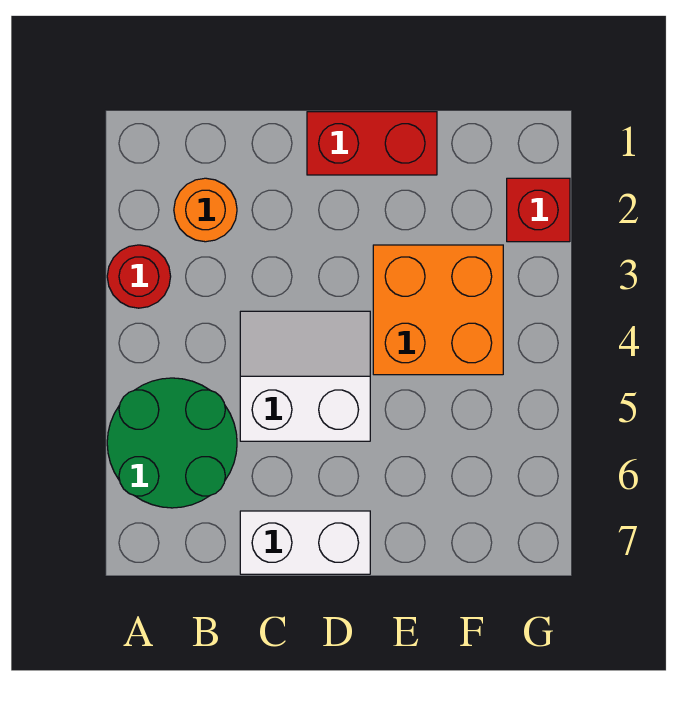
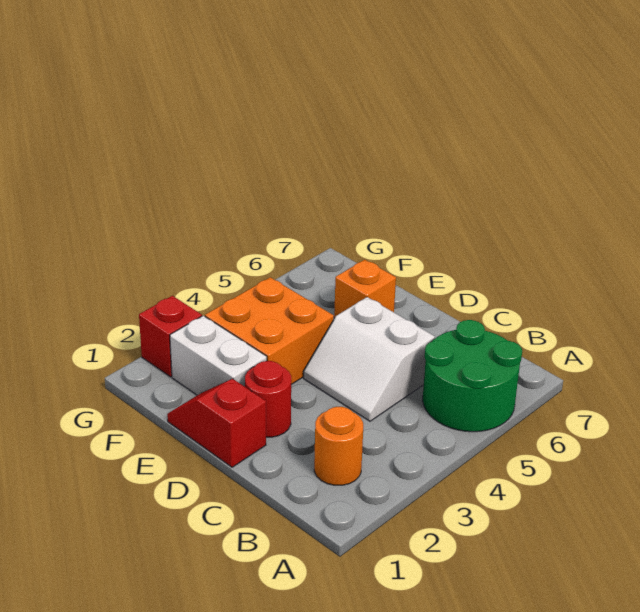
red 1x1 round brick [107,245,171,308] -> red 1x1 round brick moved to [245,361,291,437]
white 1x2 brick [240,511,370,574] -> white 1x2 brick moved to [170,316,267,395]
red 1x2 brick [307,112,437,175] -> red 1x2 slope [167,379,266,467]
none -> orange 1x1 brick [334,260,396,318]

